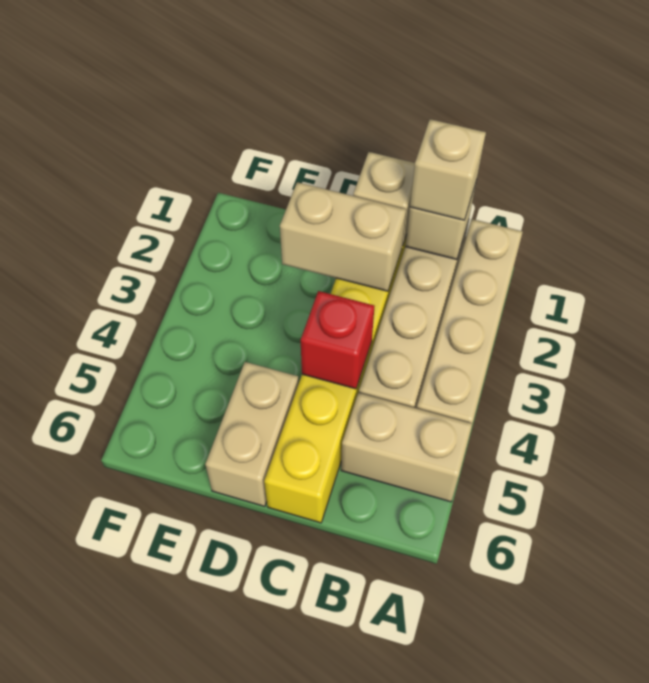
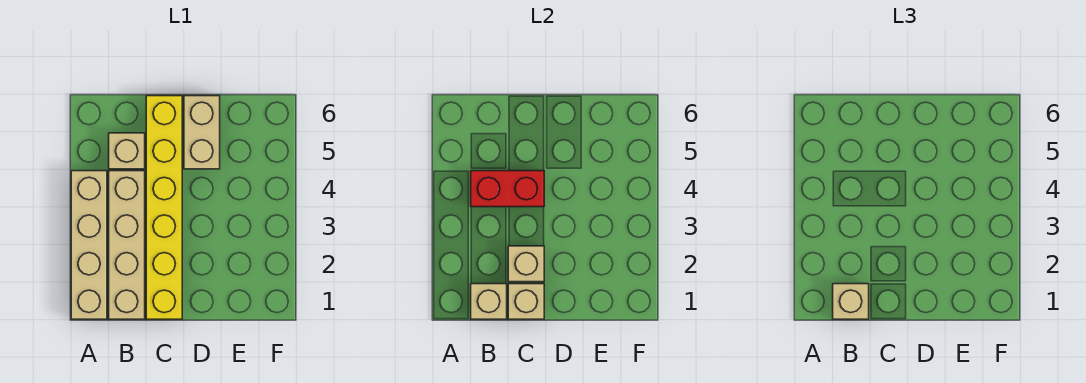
tan 1x2 brick [341,393,472,502] -> tan 1x1 brick [109,133,145,169]
tan 1x2 brick [280,182,406,291] -> tan 1x1 brick [508,246,544,282]
red 1x1 brick [301,291,374,389] -> red 1x2 brick [471,171,544,207]

